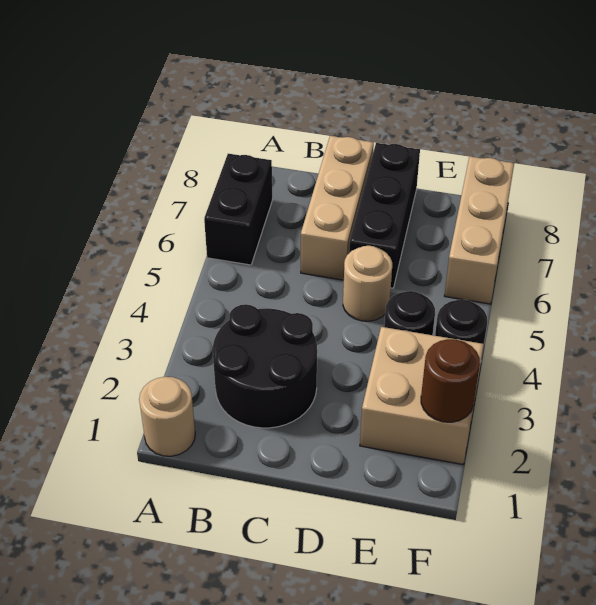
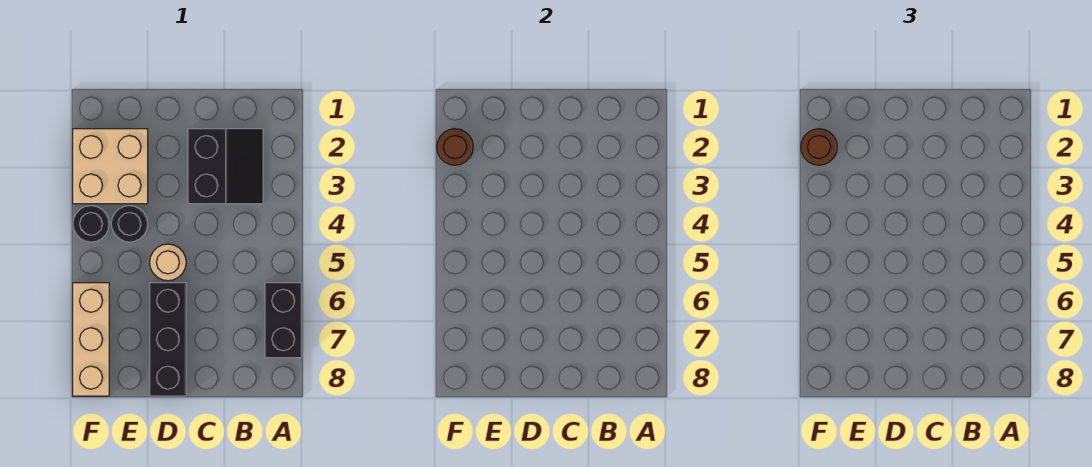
tan 1x1 round brick [139,377,195,456] -> none
black 2x2 round brick [213,304,317,428] -> black 2x2 slope [188,129,263,204]
tan 1x3 brick [301,136,374,280] -> none
none -> brown 1x1 round brick [801,129,837,165]

